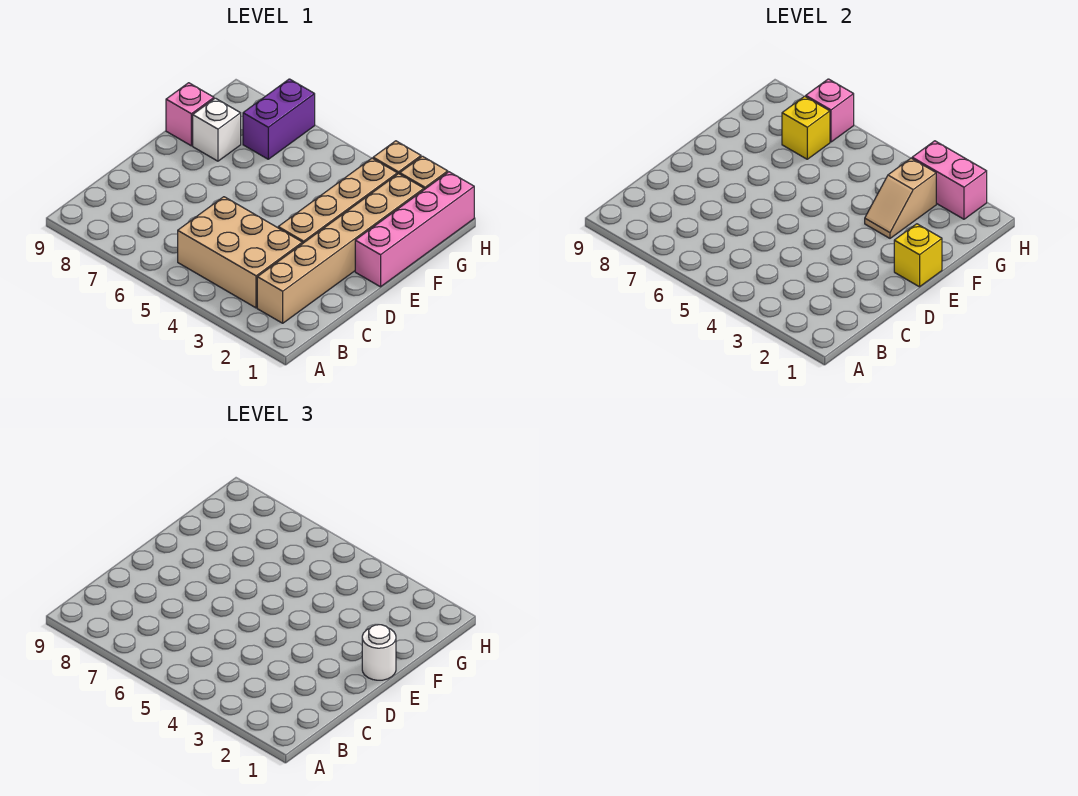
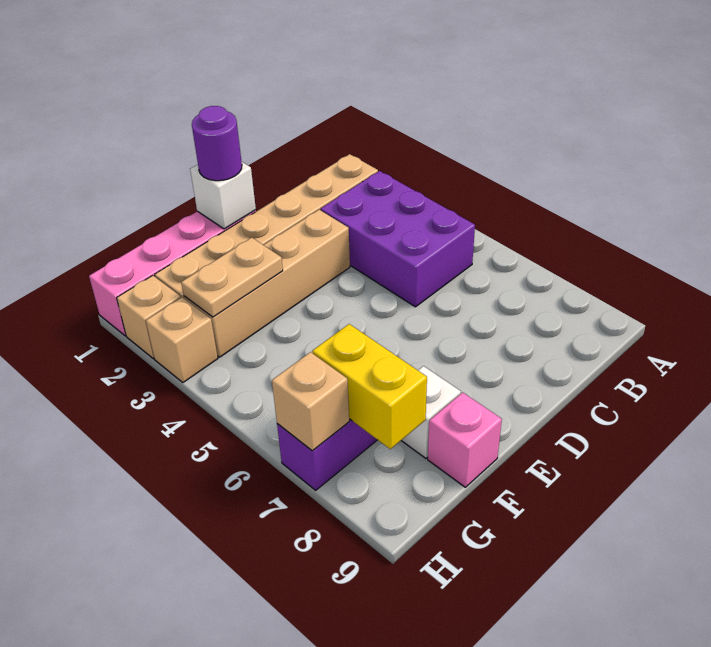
tan 2x3 brick [178,197,302,308] -> purple 2x3 brick [321,171,475,307]
yellow 1x1 brick [894,224,942,287] -> white 1x1 brick [190,162,256,229]
white 1x1 round brick [362,625,396,680] -> purple 1x1 round brick [192,106,242,181]
tan 1x2 slope [865,158,936,238] -> tan 1x2 plate [181,238,283,317]
yellow 1x1 brick [782,96,830,159] -> yellow 1x2 brick [312,324,427,449]
pink 1x2 brick [912,141,987,219] -> none
pink 1x1 brick [806,79,854,142] -> tan 1x1 brick [272,352,349,451]

